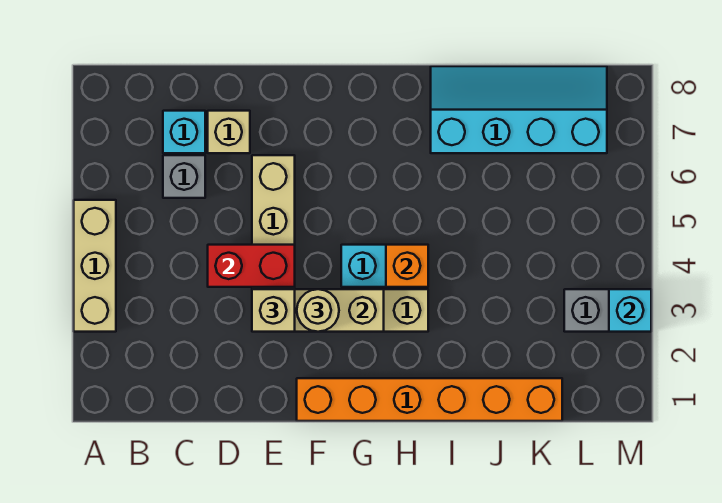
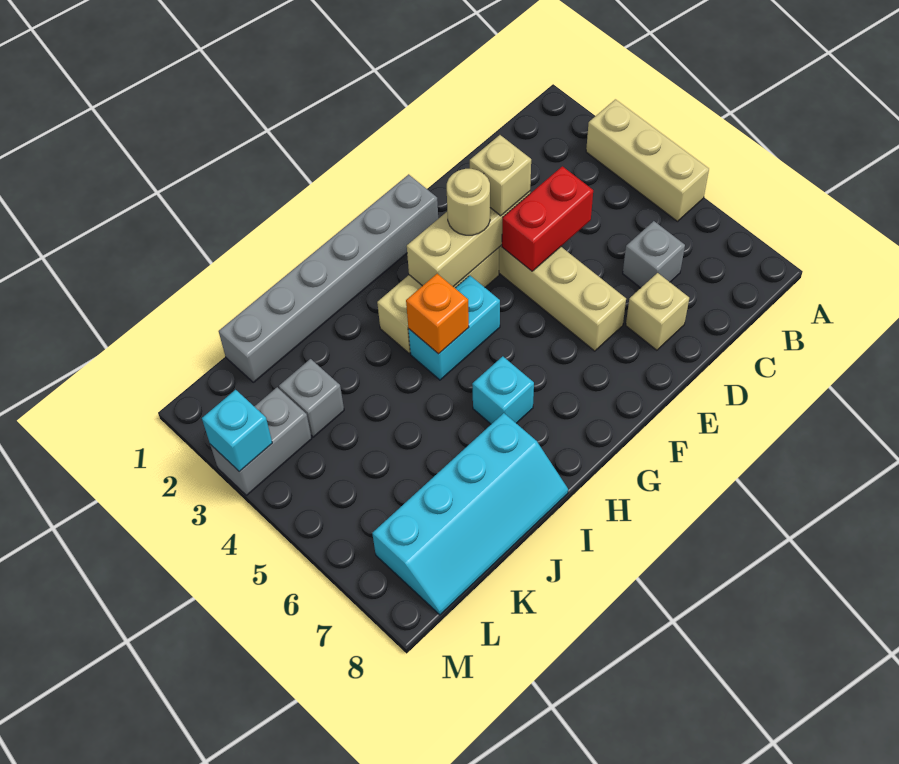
cyan 1x1 brick [163,111,205,153] -> cyan 1x1 brick moved to [472,356,534,424]
orange 1x6 brick [297,378,562,421] -> grey 1x6 brick [219,174,438,382]
none -> grey 1x1 brick [279,359,344,437]

